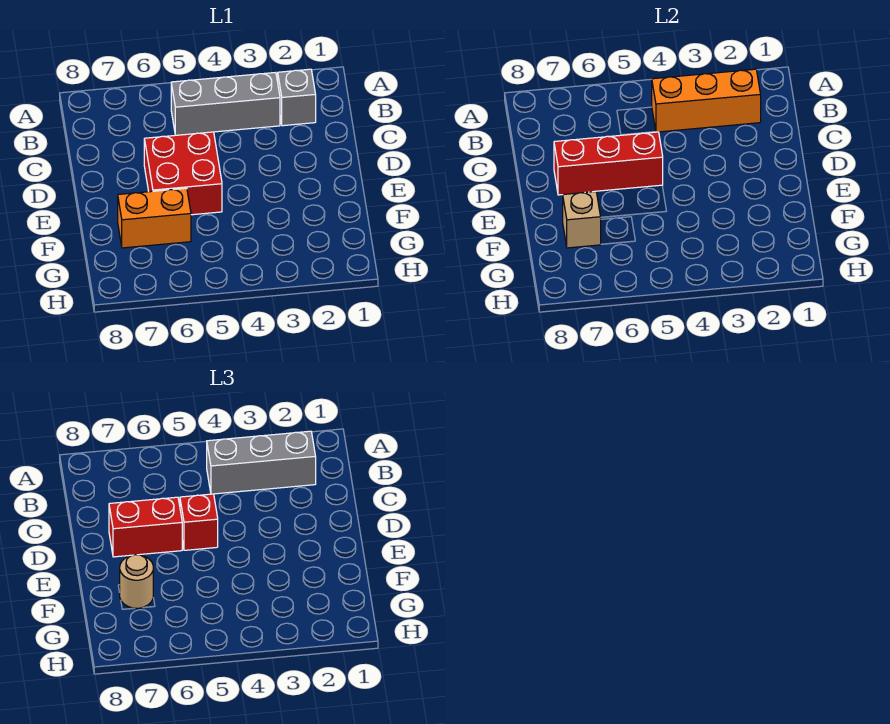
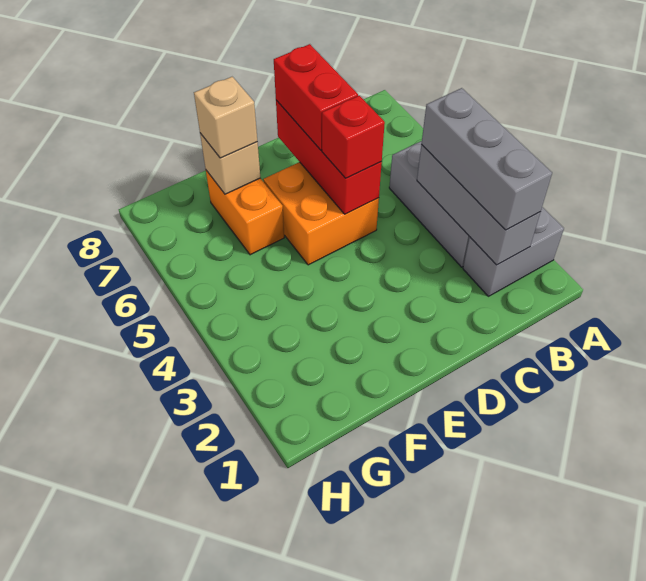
grey 1x1 brick [278,69,316,126] -> grey 1x2 brick [463,207,564,296]
orange 1x3 brick [652,69,761,132] -> grey 1x3 brick [417,145,540,265]
red 2x2 brick [144,132,222,215] -> orange 2x2 brick [263,162,379,265]
tan 1x1 round brick [120,555,153,608] -> tan 1x1 brick [194,77,257,158]

